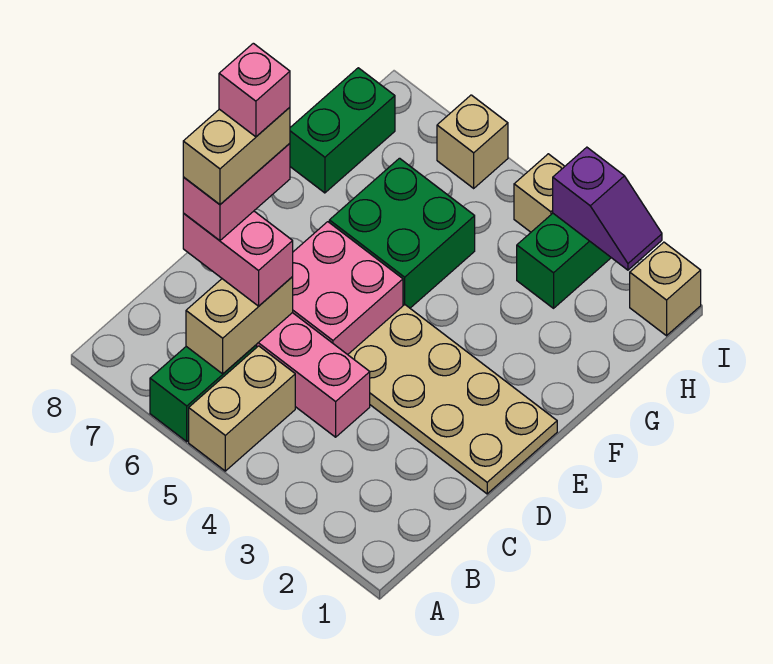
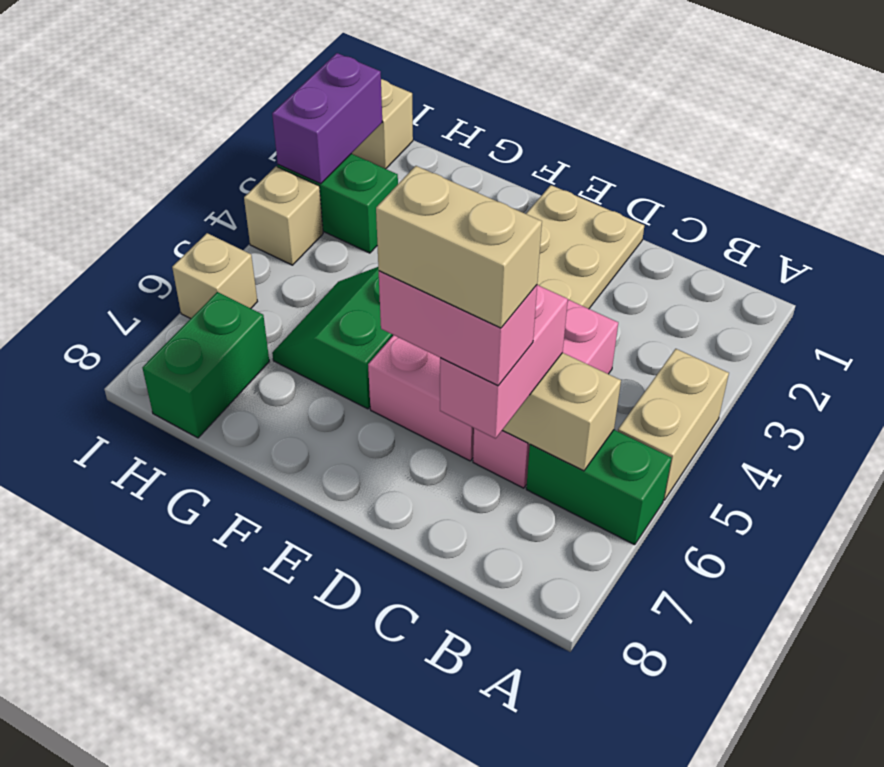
tan 1x2 brick [189,346,295,471] -> tan 1x2 brick turned to [618,349,729,500]
pink 1x1 brick [219,43,290,137] -> none
green 2x2 brick [329,158,475,308] -> green 2x2 slope [272,267,393,409]
green 1x2 brick [290,68,395,193] -> green 1x2 brick turned to [143,292,269,438]
purple 1x2 slope [553,147,662,270] -> purple 1x2 brick [272,53,382,184]

